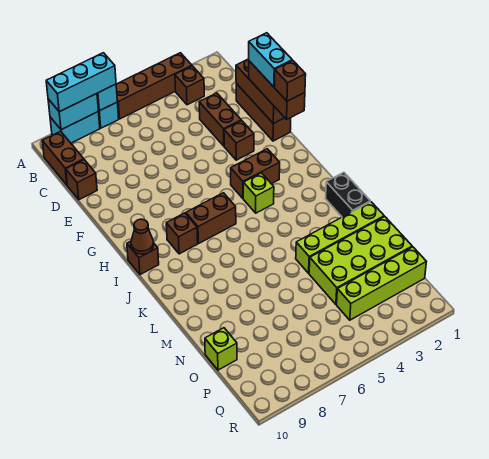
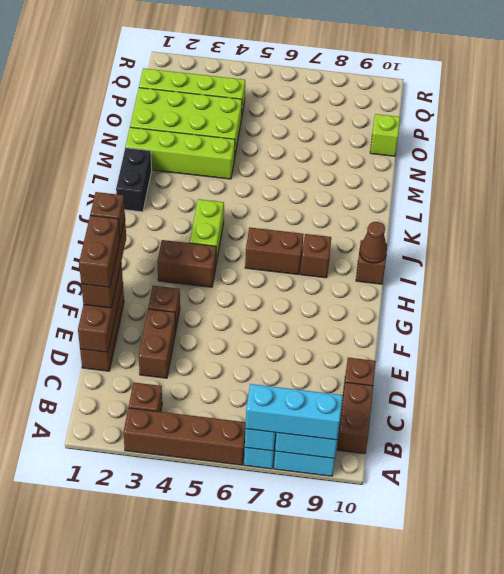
cyan 1x2 brick [249,33,292,87] -> brown 1x2 brick [79,215,120,287]
lime 1x1 brick [243,173,274,213] -> lime 1x2 brick [190,199,224,263]

